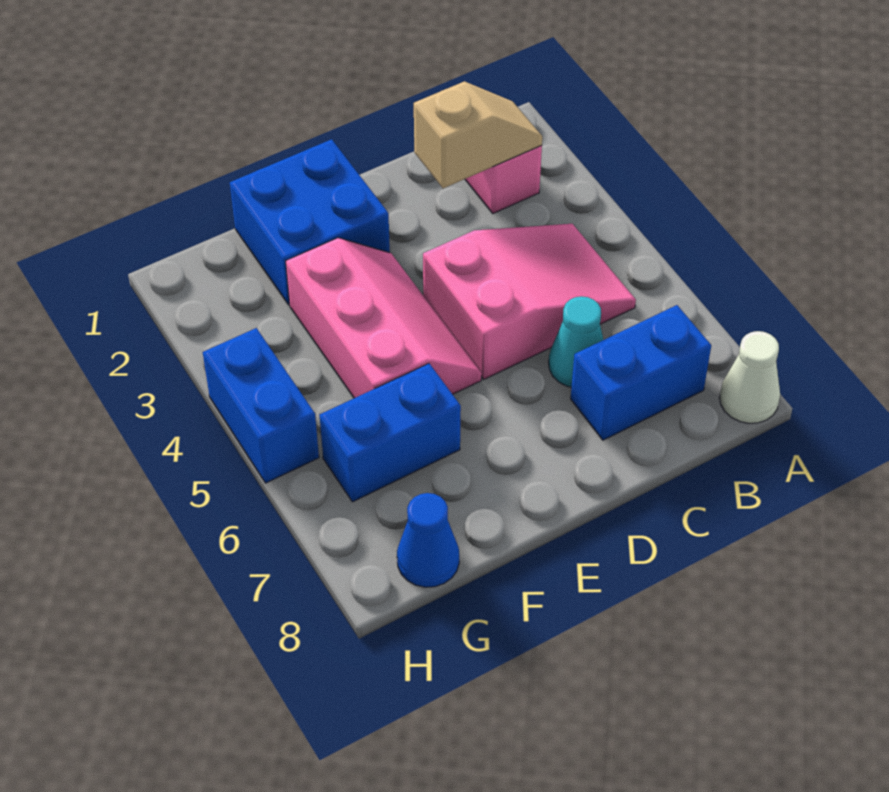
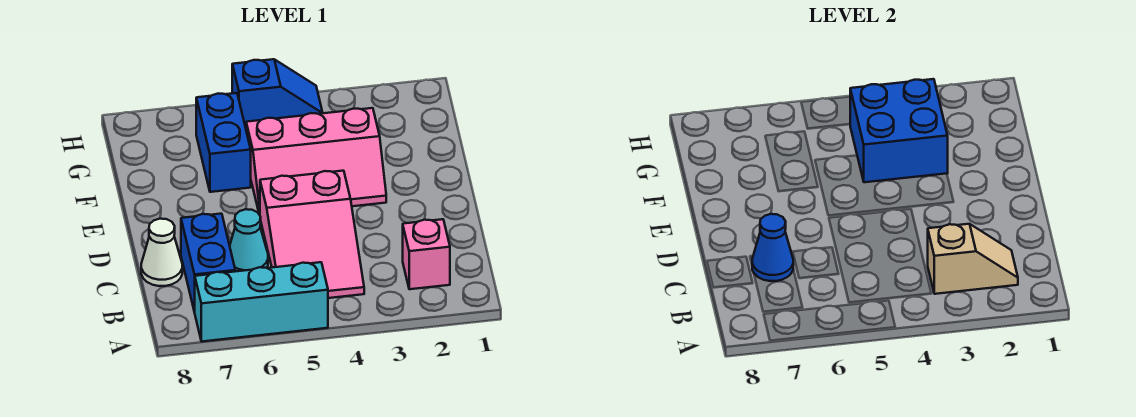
none -> cyan 1x3 brick [195,262,328,341]
white 1x1 cone [720,331,780,423] -> white 1x1 cone moved to [141,219,182,286]
tan 1x2 slope [414,81,542,188] -> tan 1x2 slope turned to [928,224,1018,294]
blue 2x2 brick [230,139,390,305] -> blue 2x2 brick moved to [850,79,948,182]
blue 1x1 cone [397,493,459,587] -> blue 1x1 cone moved to [752,214,793,281]
blue 1x2 brick [203,328,319,483] -> blue 1x2 slope [232,59,323,128]

